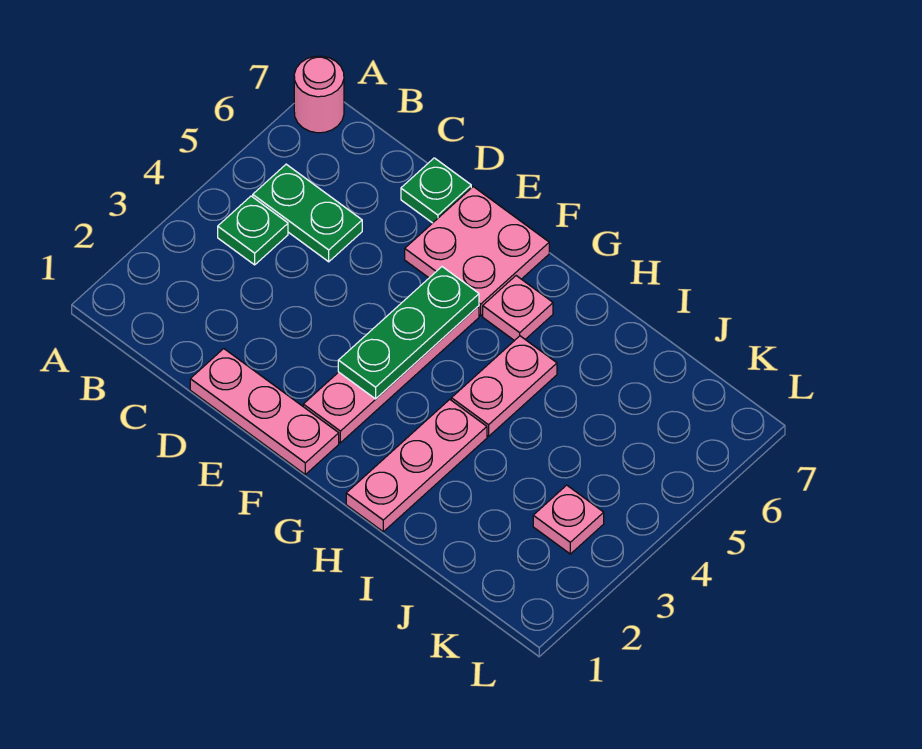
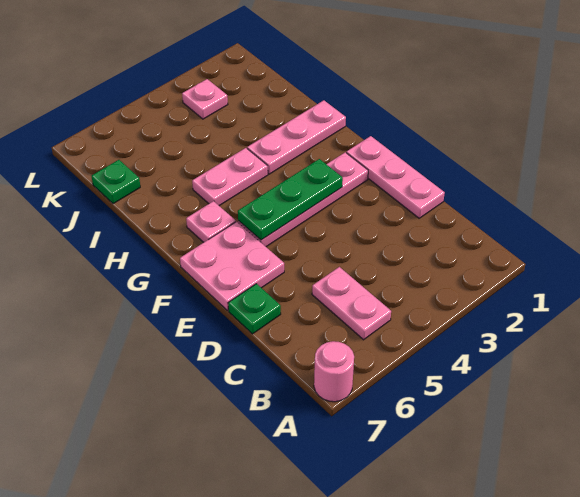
green 1x1 plate [218,196,288,265] -> green 1x1 plate moved to [92,160,140,204]
green 1x2 plate [253,164,362,262] -> pink 1x2 plate [312,267,391,340]

